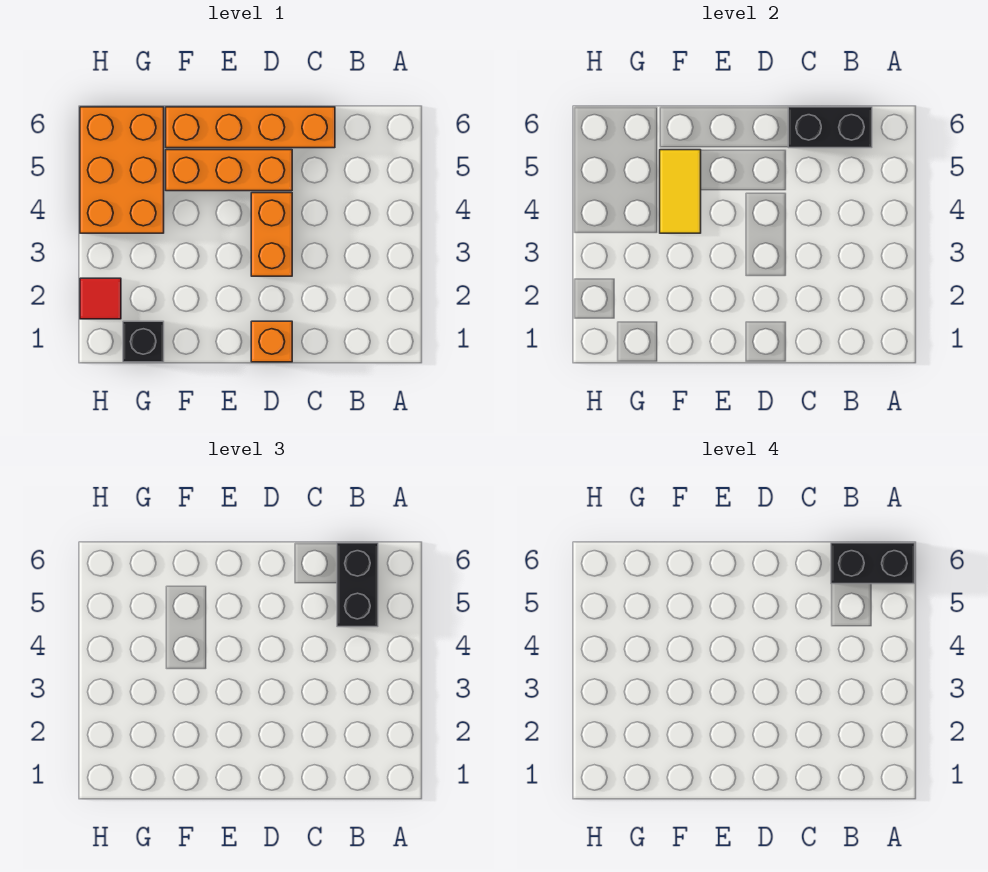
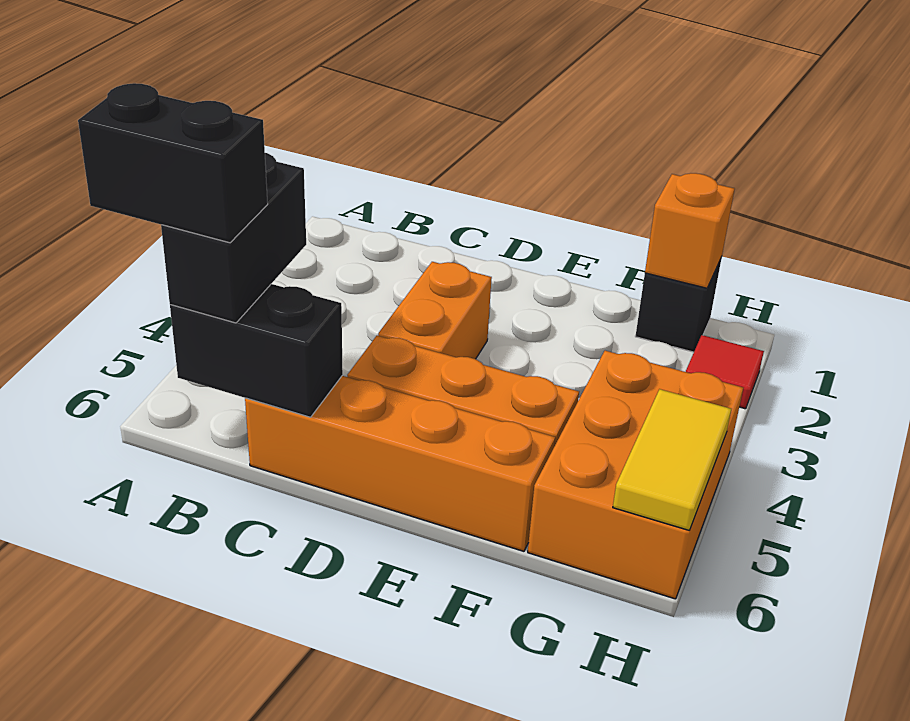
orange 1x1 brick [251,321,292,362] -> orange 1x1 brick moved to [645,173,734,288]
yellow 1x2 tile [660,150,701,233] -> yellow 1x2 tile moved to [613,389,731,531]

